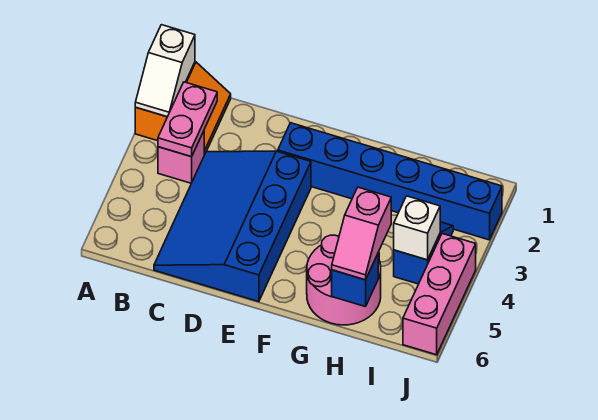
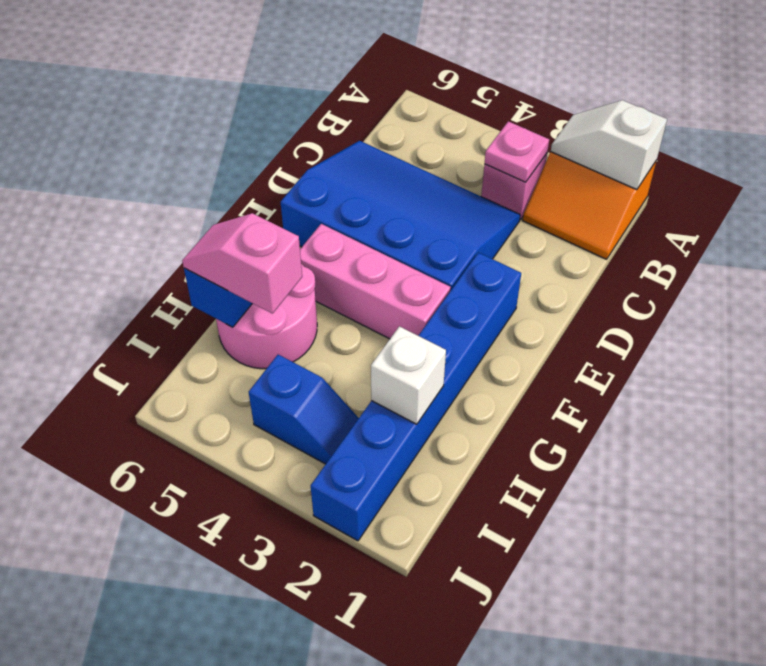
pink 1x2 plate [158,82,217,157] -> pink 1x1 plate [485,121,549,182]
white 1x1 brick [394,196,440,260] -> white 1x1 brick moved to [371,326,446,424]
pink 1x3 brick [403,234,476,355] -> pink 1x3 brick moved to [300,224,451,339]

